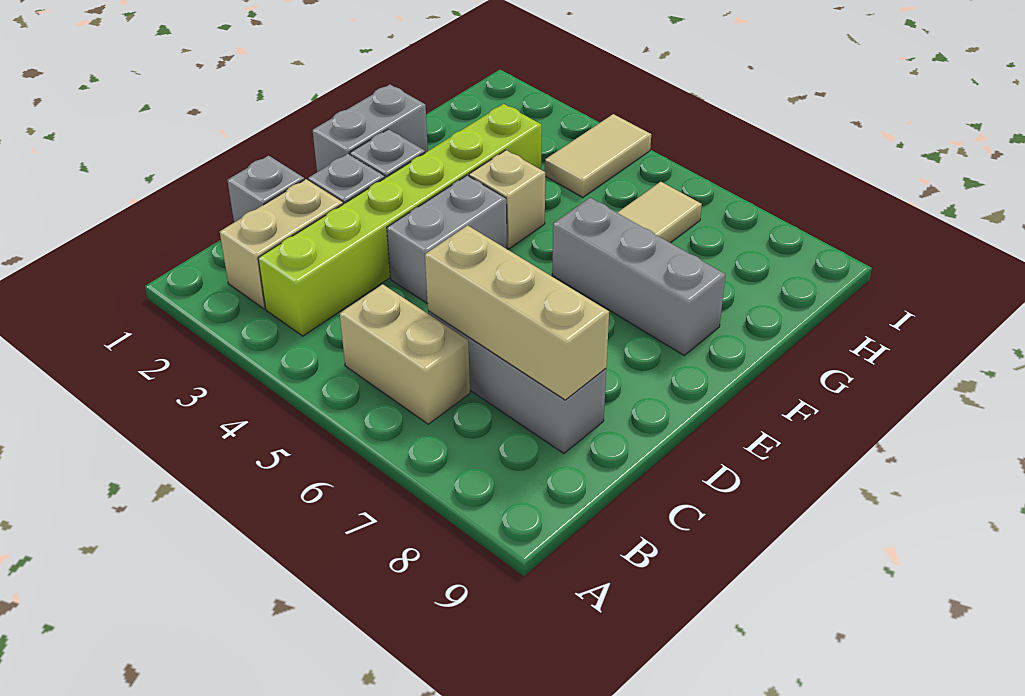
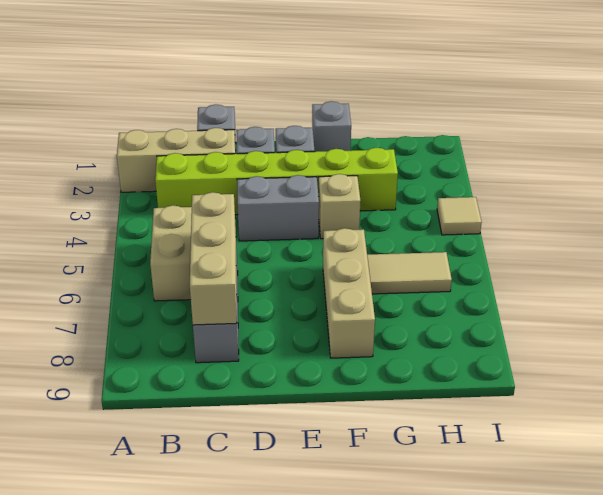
tan 1x2 brick [220,179,343,309] -> tan 1x3 brick [117,128,236,192]
grey 1x2 brick [313,85,428,172] -> grey 1x1 brick [312,101,351,152]
grey 1x3 brick [552,198,726,355] -> tan 1x3 brick [323,228,375,358]
tan 1x2 tile [545,114,651,197] -> tan 1x1 tile [437,197,482,235]

